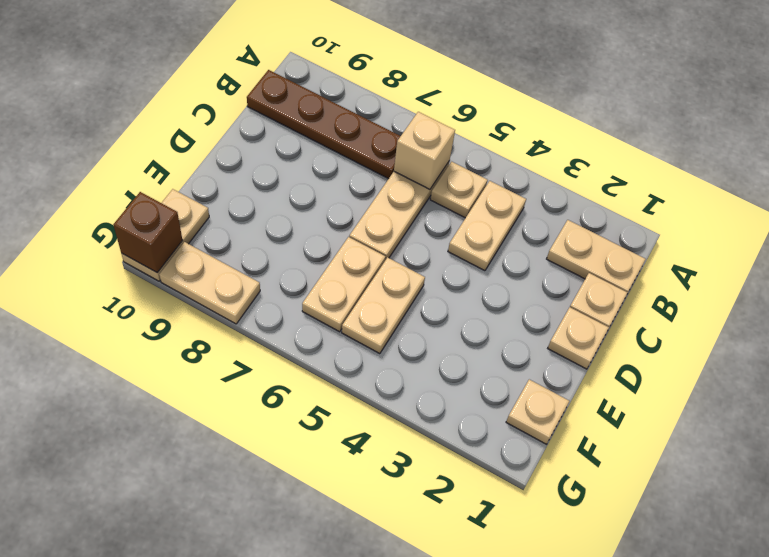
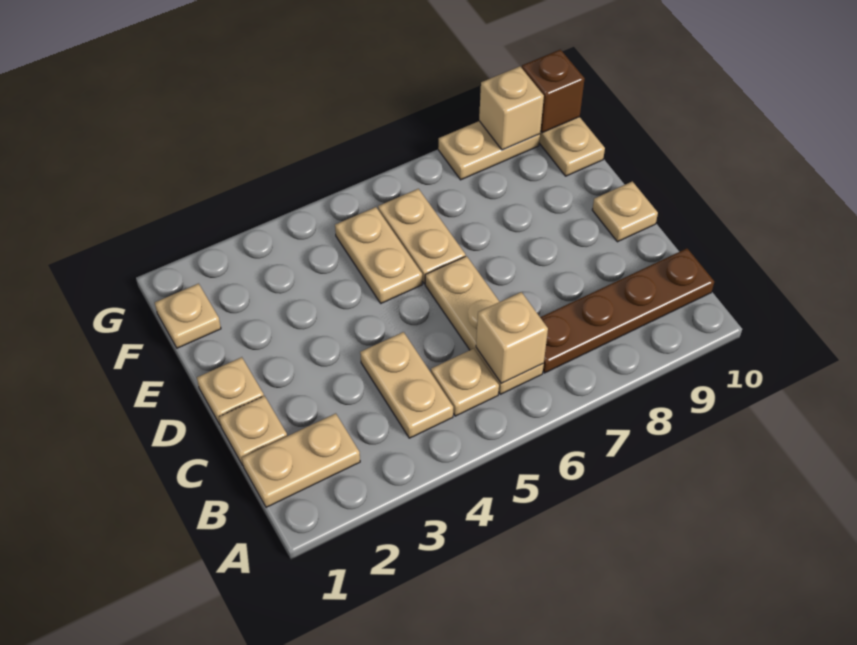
none -> tan 1x1 plate [592,181,658,242]
none -> tan 1x1 brick [479,66,544,150]

